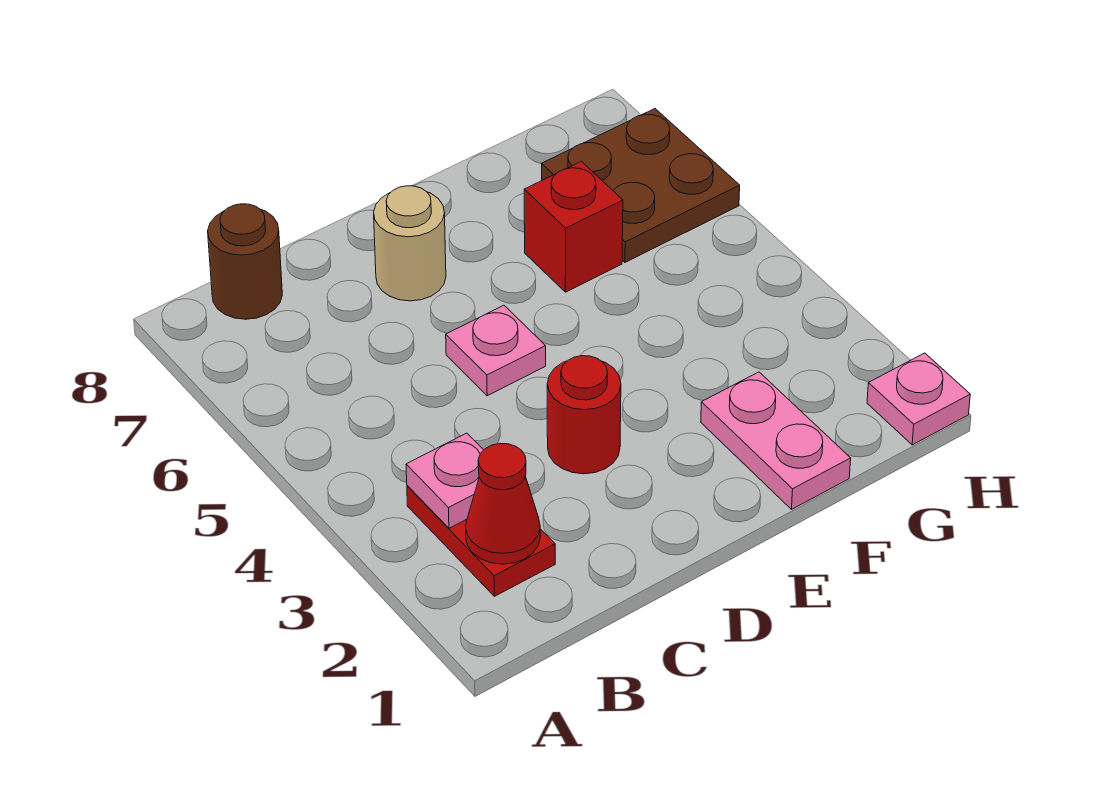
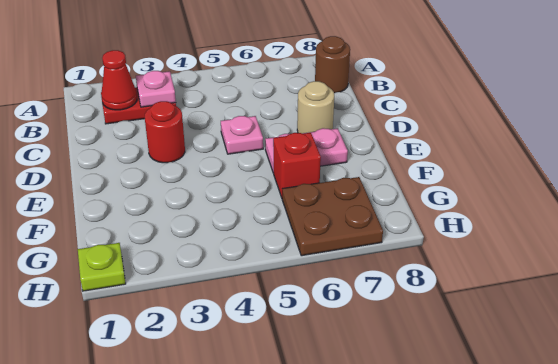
pink 1x2 plate [701,372,851,509] -> pink 1x2 plate moved to [265,128,348,173]
pink 1x1 plate [867,353,970,445] -> lime 1x1 plate [78,243,126,291]

